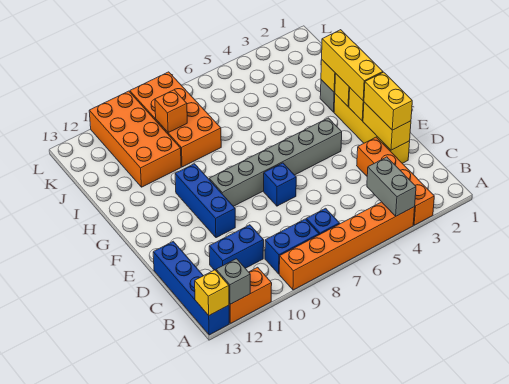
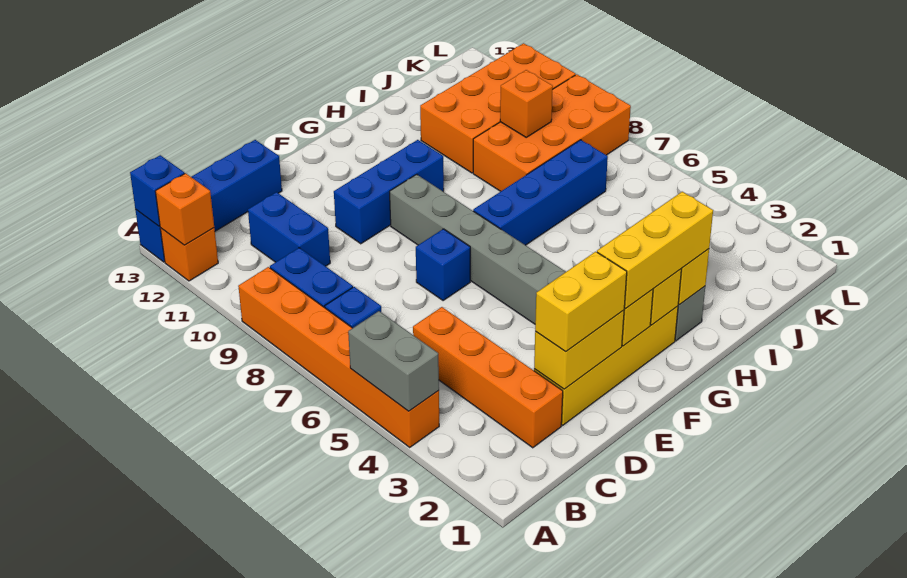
orange 1x4 brick [357,137,434,225] -> orange 1x4 brick turned to [413,307,563,448]
grey 1x2 brick [367,157,416,216] -> grey 1x2 brick turned to [348,311,439,411]
orange 1x2 brick [229,267,272,323] -> orange 1x1 brick [160,228,218,281]
grey 1x1 brick [216,259,250,304] -> orange 1x1 brick [155,173,214,245]
yellow 1x1 brick [195,270,229,315] -> blue 1x1 brick [130,155,185,226]
none -> blue 1x4 brick [473,140,608,245]

